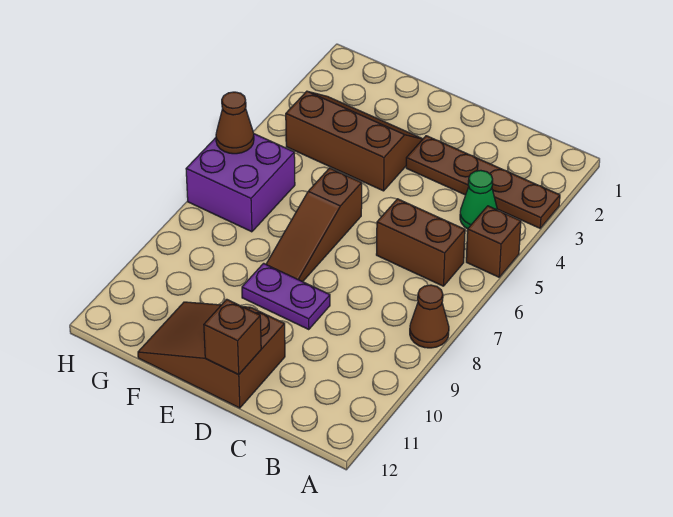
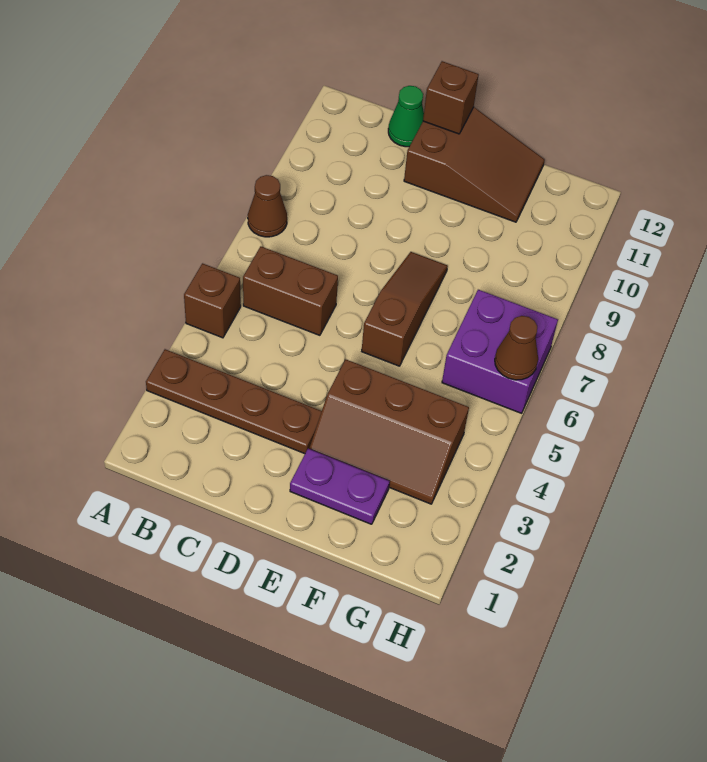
green 1x1 cone [460,170,498,229] -> green 1x1 cone moved to [388,86,424,147]
purple 1x2 plate [242,263,330,330] -> purple 1x2 plate moved to [290,449,390,524]

